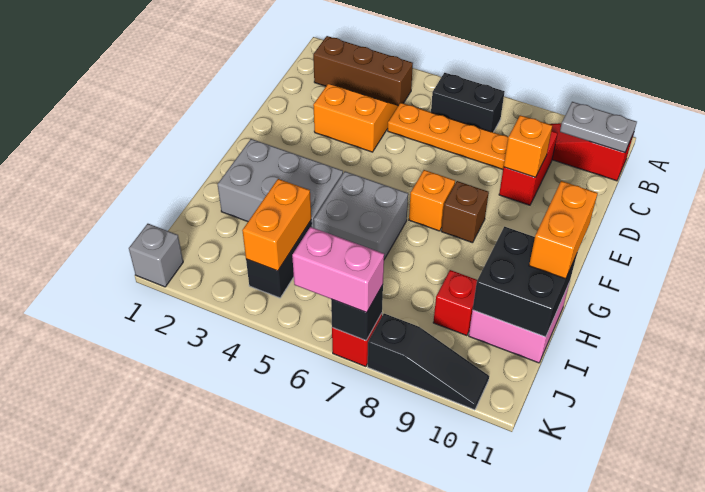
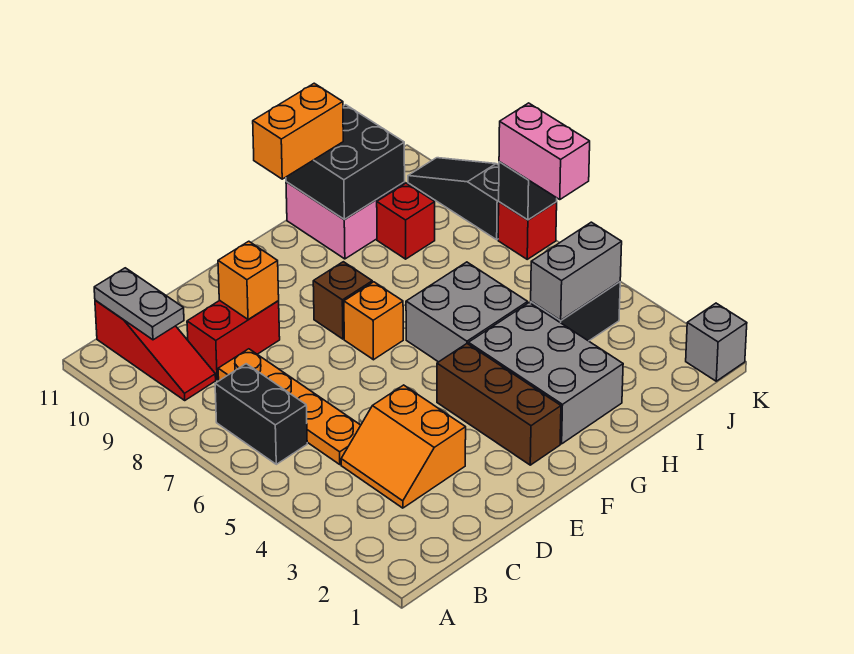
brown 1x3 brick [313,36,413,106] -> brown 1x3 brick moved to [437,344,561,465]
orange 1x2 brick [242,179,311,271] -> grey 1x2 brick [531,222,622,320]

